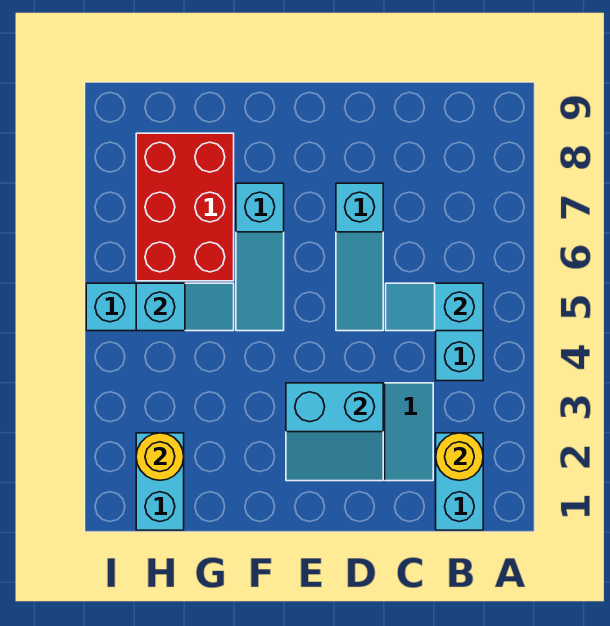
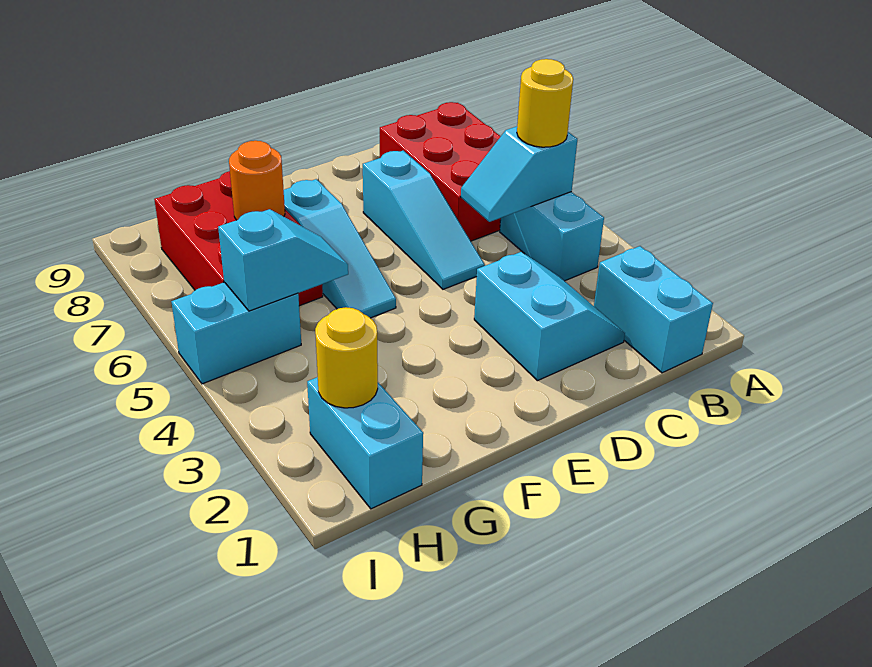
yellow 1x1 round brick [436,433,483,480] -> yellow 1x1 round brick moved to [517,59,573,147]
none -> red 2x3 brick [380,102,501,241]
cyan 2x2 slope [286,383,383,481] -> none
none -> orange 1x1 round brick [229,141,285,220]

